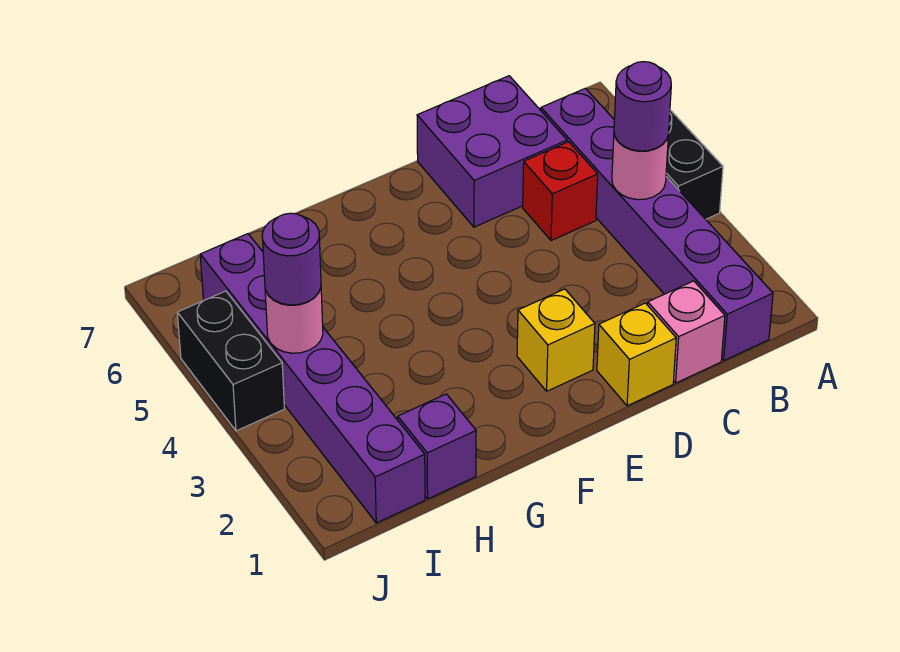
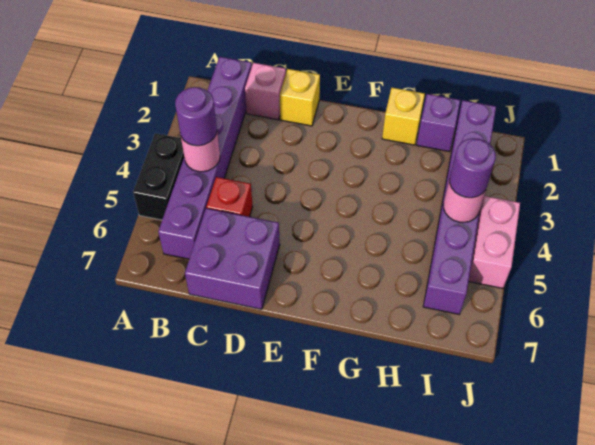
yellow 1x1 brick [517,289,595,391] -> yellow 1x1 brick moved to [382,88,425,145]
black 1x2 brick [177,291,284,431] -> pink 1x2 brick [469,196,520,288]

